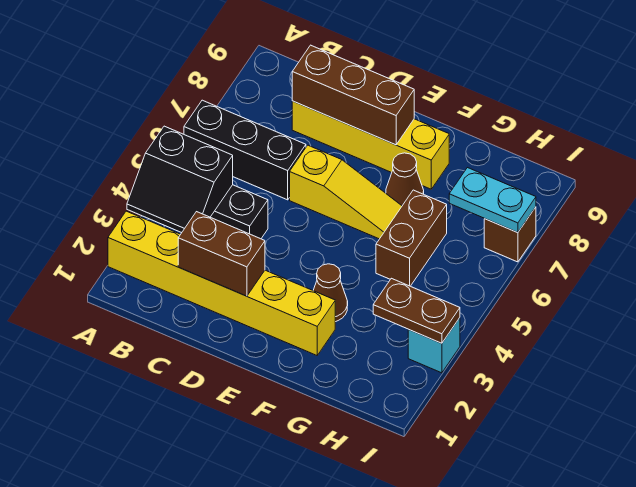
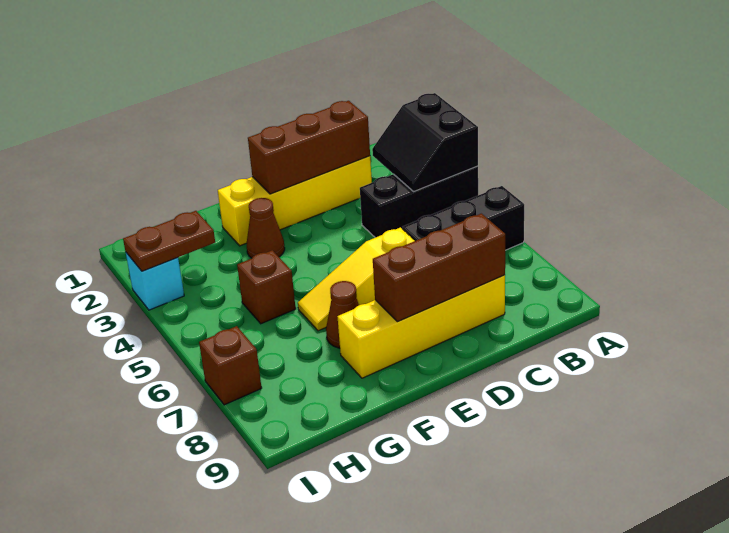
yellow 1x6 brick [108,211,335,355] -> yellow 1x4 brick [218,156,372,246]
black 2x2 slope [127,126,233,233] -> black 2x2 slope turned to [372,93,478,192]
brown 1x2 brick [178,212,265,296] -> brown 1x3 brick [248,101,370,194]
brown 1x2 brick [376,190,447,286] -> brown 1x1 brick [237,250,296,324]
cyan 1x2 plate [449,168,536,233] -> none

